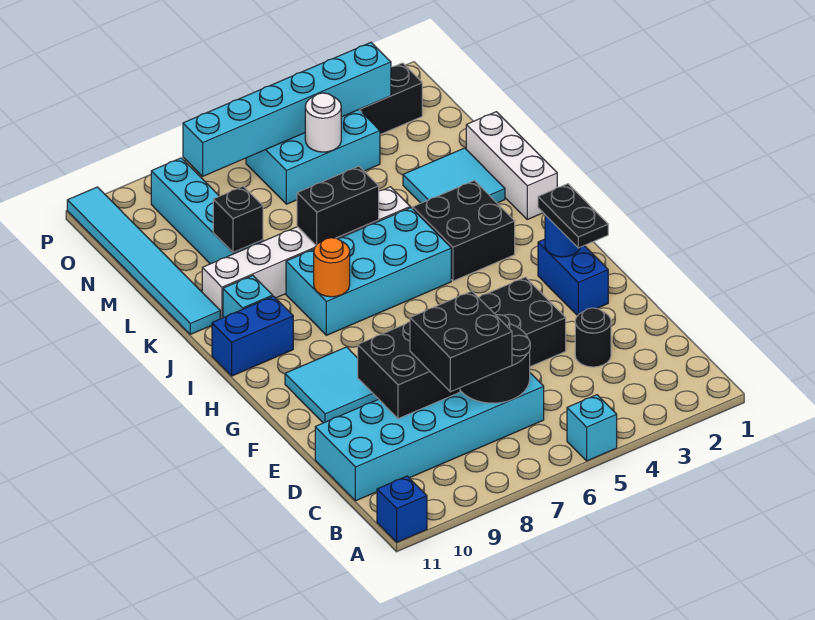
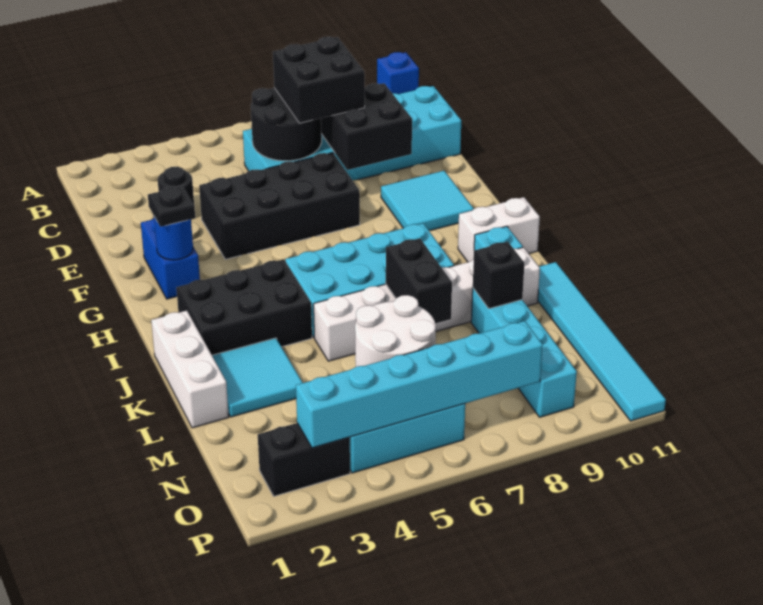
cyan 1x1 brick [567,395,617,461] -> none
black 1x2 plate [538,184,608,248] -> black 1x1 plate [148,186,195,227]
black 2x2 brick [413,180,515,281] -> black 2x3 brick [176,259,312,355]
orange 1x1 round brick [314,238,350,297] -> none
blue 1x2 brick [212,296,293,376] -> white 1x2 brick [458,197,540,262]
black 1x2 brick [297,166,379,245] -> black 1x2 brick turned to [386,238,452,323]
white 1x1 round brick [305,93,341,152] -> white 2x2 round brick [355,295,436,367]

